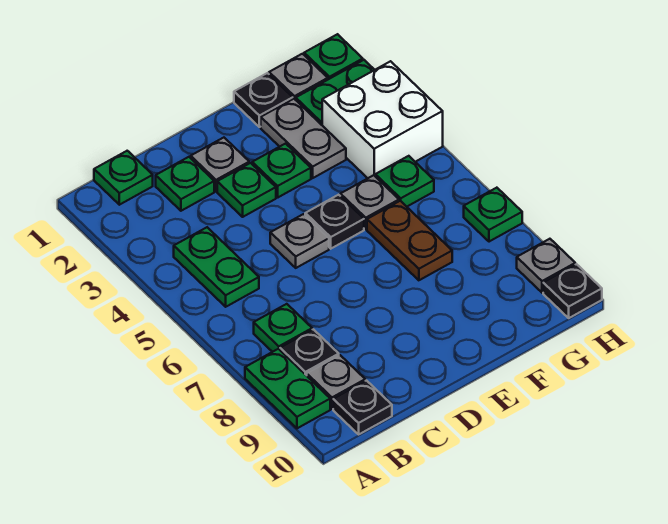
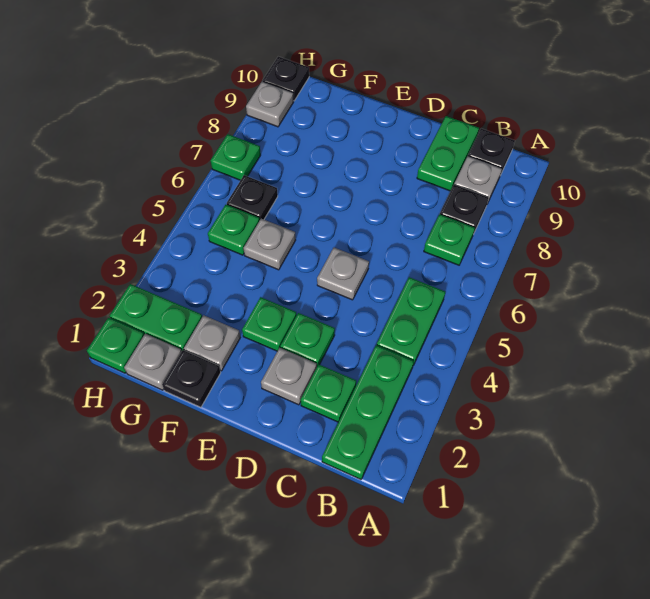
green 1x2 plate [245,349,330,428] -> green 1x2 plate moved to [417,116,479,191]
green 1x1 plate [94,151,153,205] -> green 1x3 plate [322,345,414,479]
black 1x1 plate [305,195,364,249] -> black 1x1 plate moved to [227,175,278,220]
grey 1x2 plate [261,99,346,178] -> grey 1x1 plate [184,315,240,371]
brown 1x2 plate [367,201,452,280] -> none
white 2x2 brick [322,61,443,178] -> none

